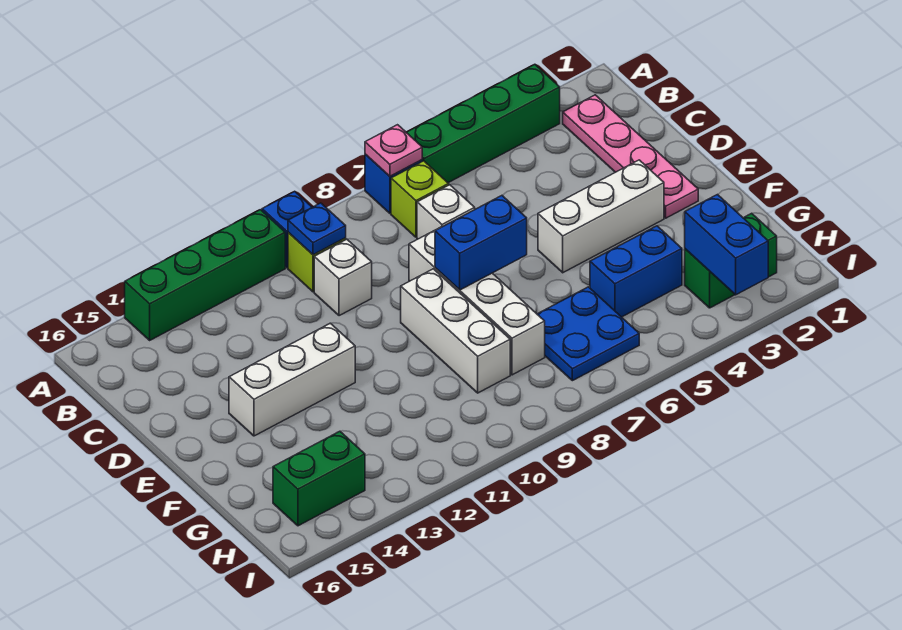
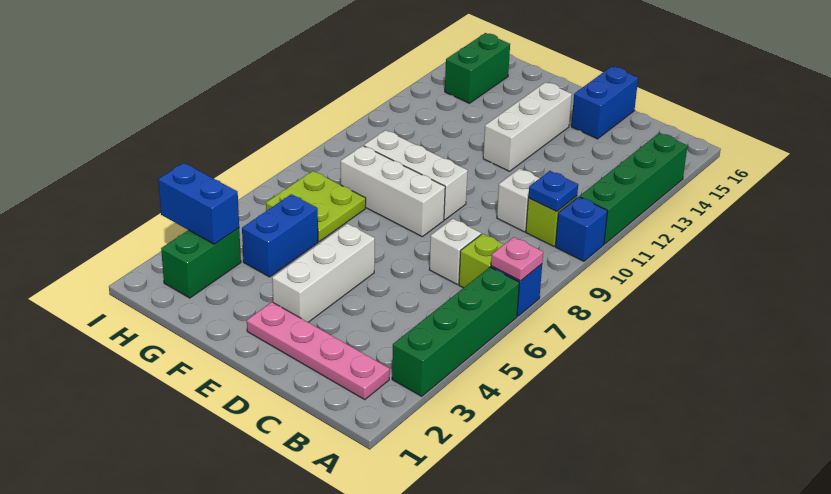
white 1x4 brick [409,227,545,375] -> white 1x3 brick [341,146,445,237]
blue 1x2 brick [435,196,527,290] -> blue 1x2 brick moved to [571,66,638,139]
blue 2x2 plate [537,287,639,381] -> lime 2x2 plate [266,171,366,241]

